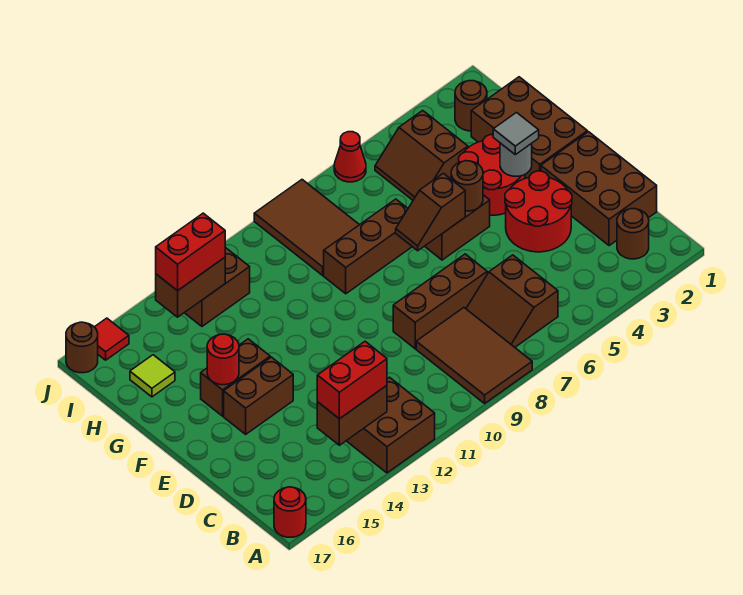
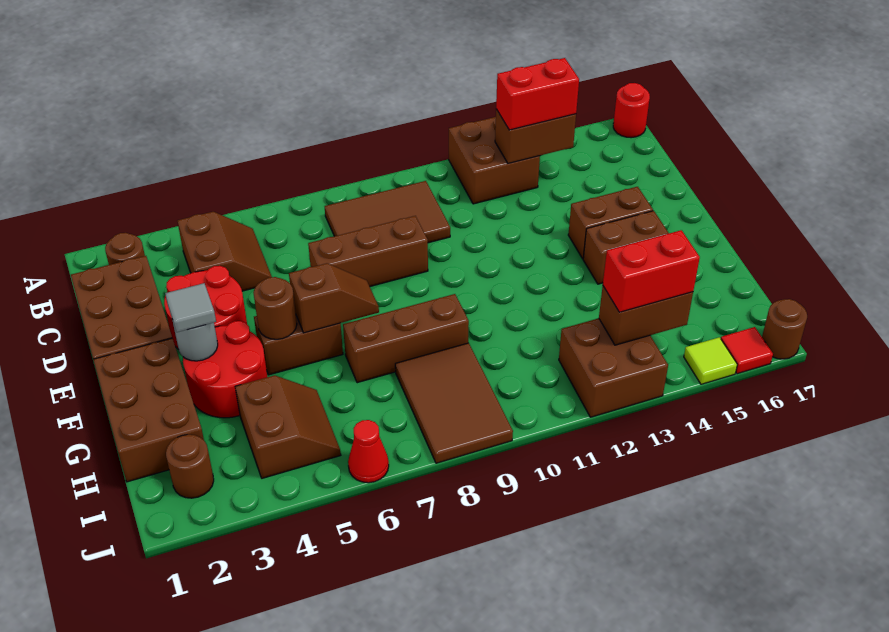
brown 2x3 tile [416,308,532,403] -> brown 2x3 tile turned to [325,181,450,243]
brown 2x2 slope [466,255,558,347] -> brown 2x2 slope moved to [178,212,272,291]
red 1x1 round brick [207,334,239,385] -> none
lime 1x1 tile [130,355,175,397] -> lime 1x1 tile moved to [684,337,737,384]

